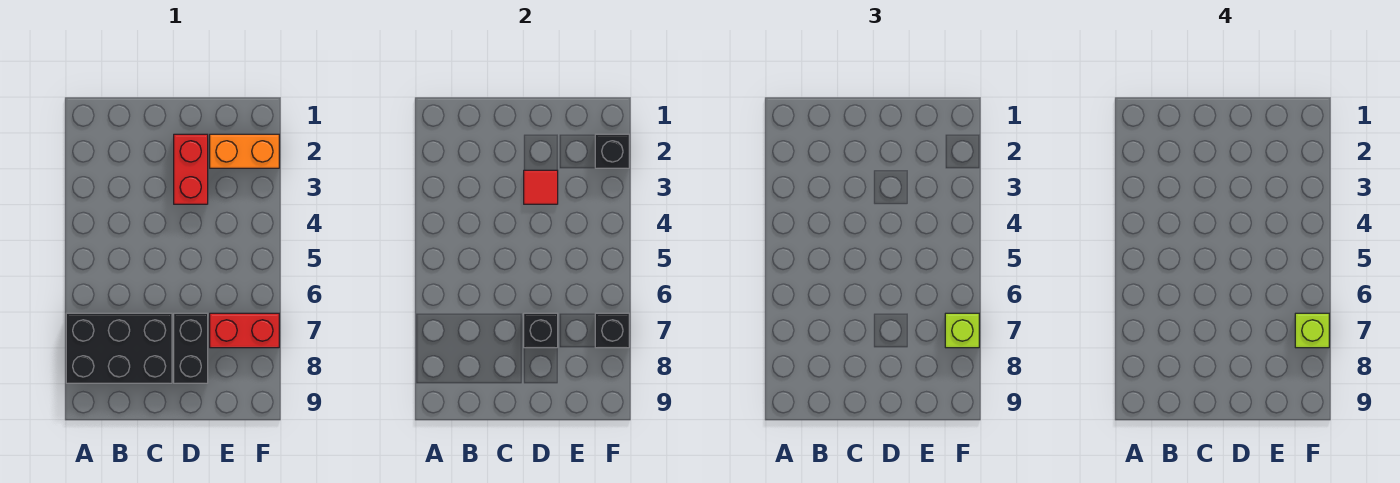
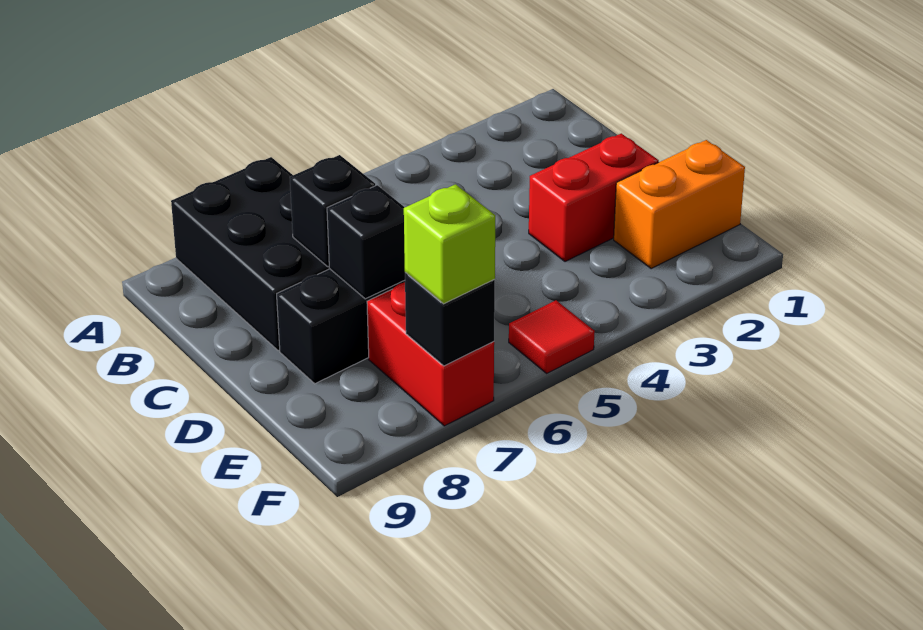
red 1x1 tile [524,170,558,204] -> red 1x1 tile moved to [509,300,595,373]
orange 1x2 brick [210,134,279,168] -> orange 1x2 brick turned to [614,140,745,268]
black 1x1 brick [595,134,629,168] -> black 1x1 brick moved to [290,155,375,267]
lime 1x1 brick [1295,313,1329,348] -> none

